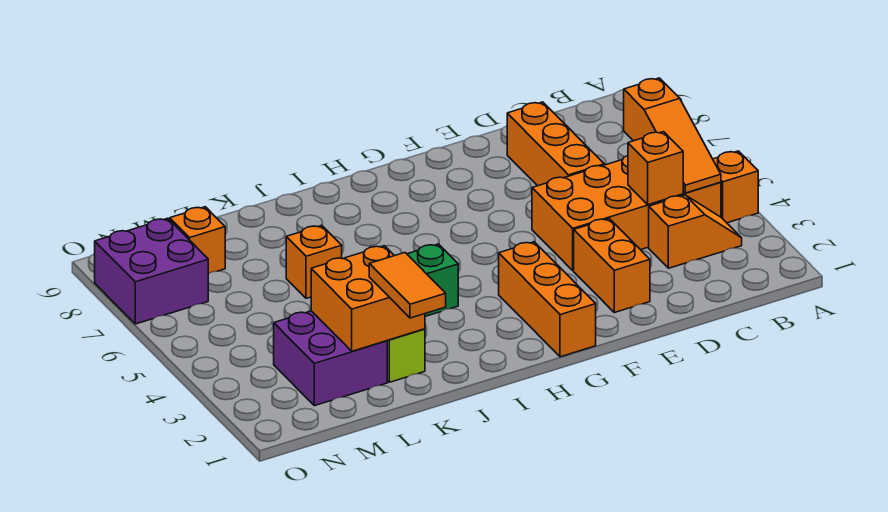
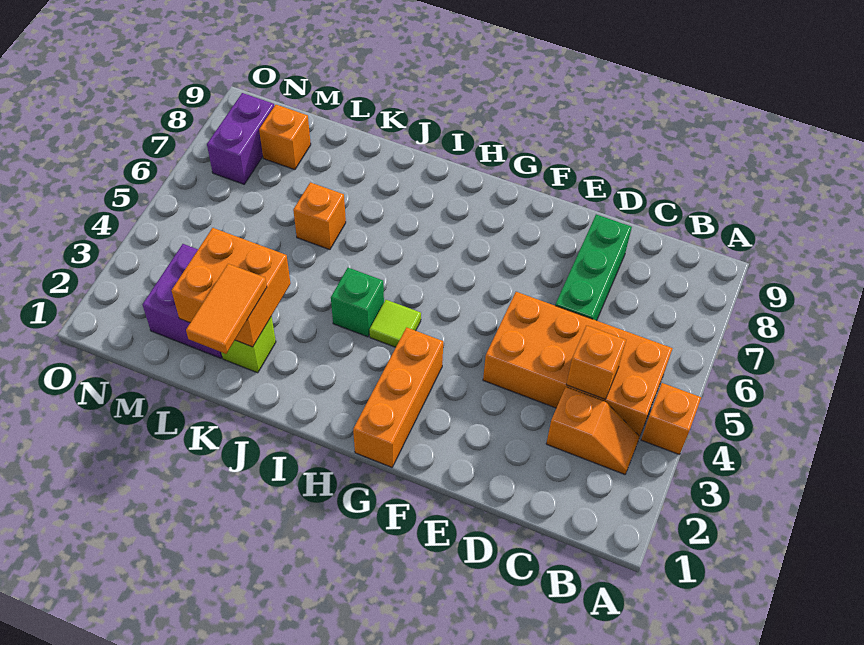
orange 1x3 slope [624,78,721,193] -> none
orange 1x3 brick [507,102,604,186] -> green 1x3 brick [555,215,632,321]
orange 1x2 brick [574,219,650,313] -> none
none -> lime 1x1 tile [370,300,421,347]
purple 2x2 brick [95,218,208,324] -> purple 1x2 brick [207,93,274,184]

